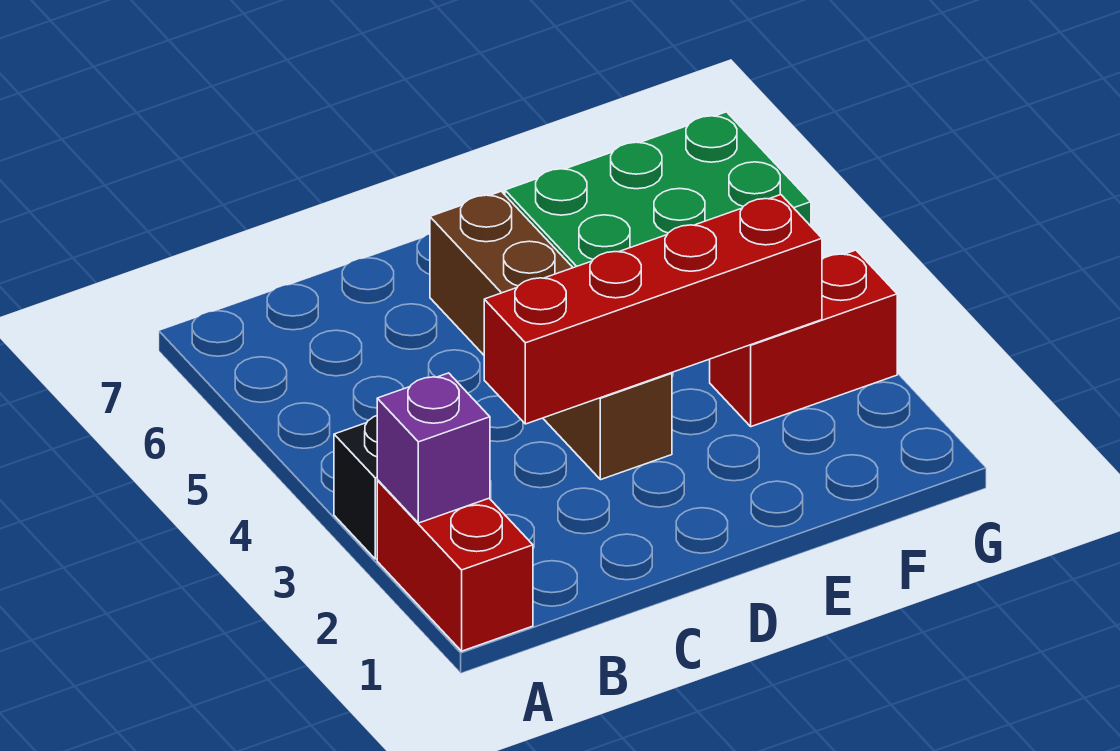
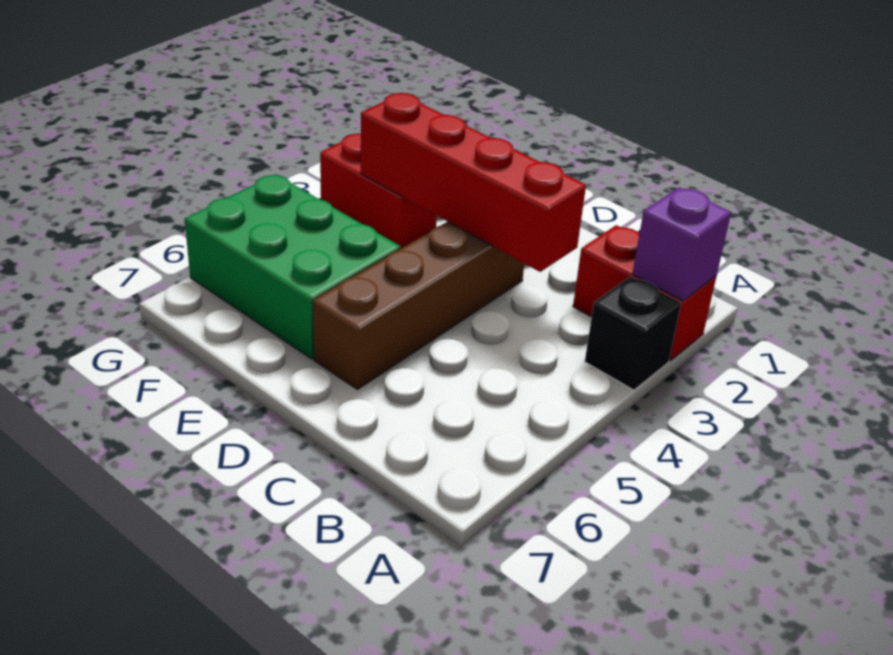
red 1x2 brick [377,480,533,651] -> red 1x2 brick turned to [573,225,716,361]

